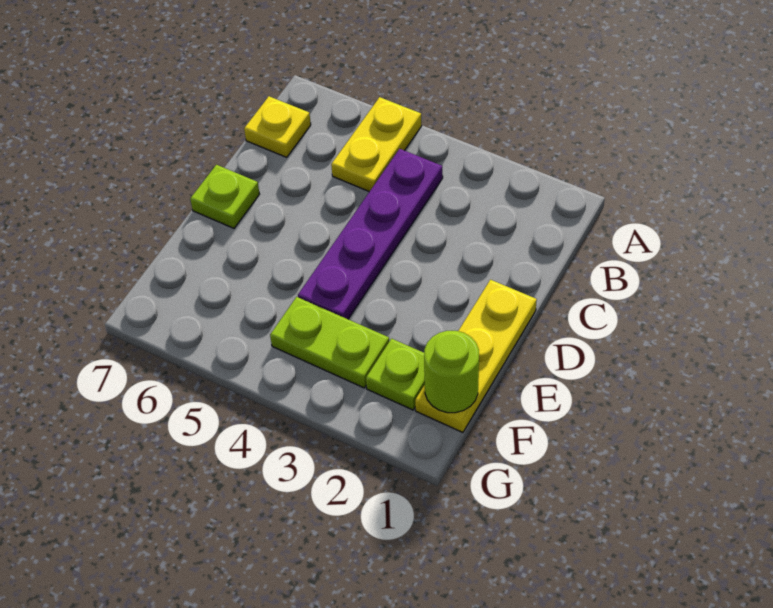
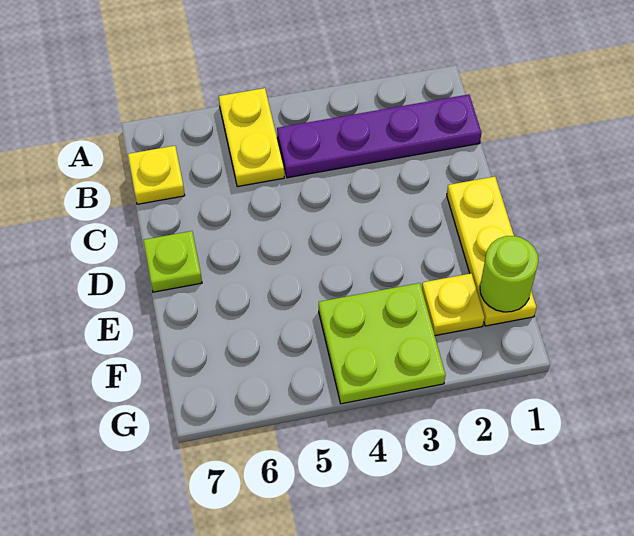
purple 1x4 plate [298,149,443,319] -> purple 1x4 plate turned to [277,94,481,178]
lime 1x1 plate [366,339,425,410] -> yellow 1x1 plate [422,273,485,336]
lime 1x2 plate [270,297,389,388] -> lime 2x2 plate [319,283,445,404]

